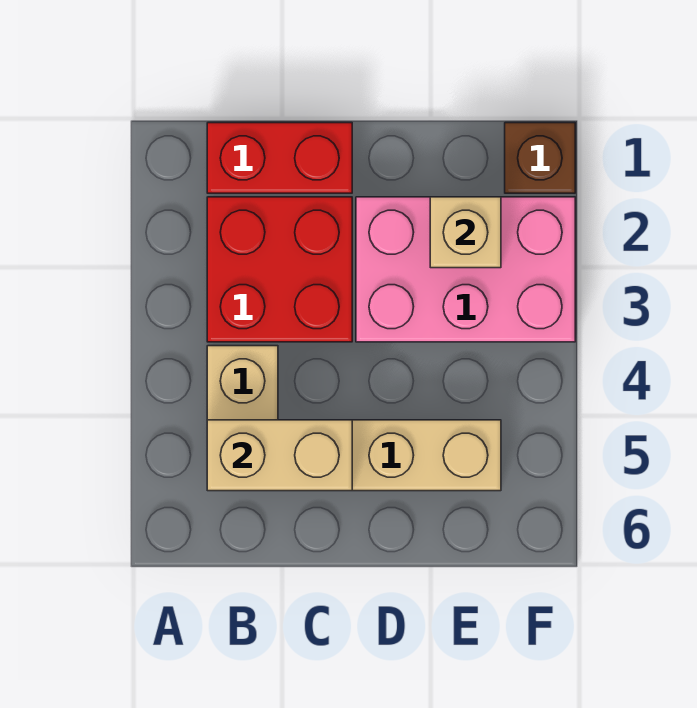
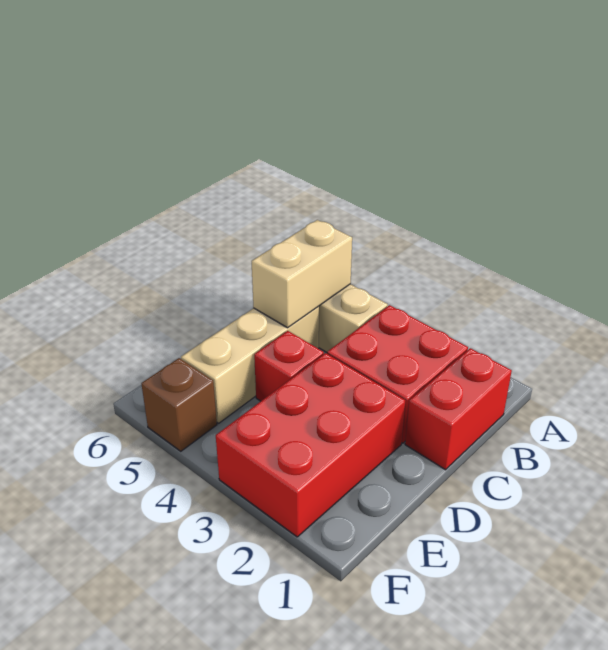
pink 2x3 brick [356,197,575,342] -> red 2x3 brick [216,353,405,537]
none -> red 1x1 brick [254,331,324,401]
tan 1x1 brick [430,197,501,268] -> none
brown 1x1 brick [505,123,575,193] -> brown 1x1 brick moved to [141,358,217,451]

